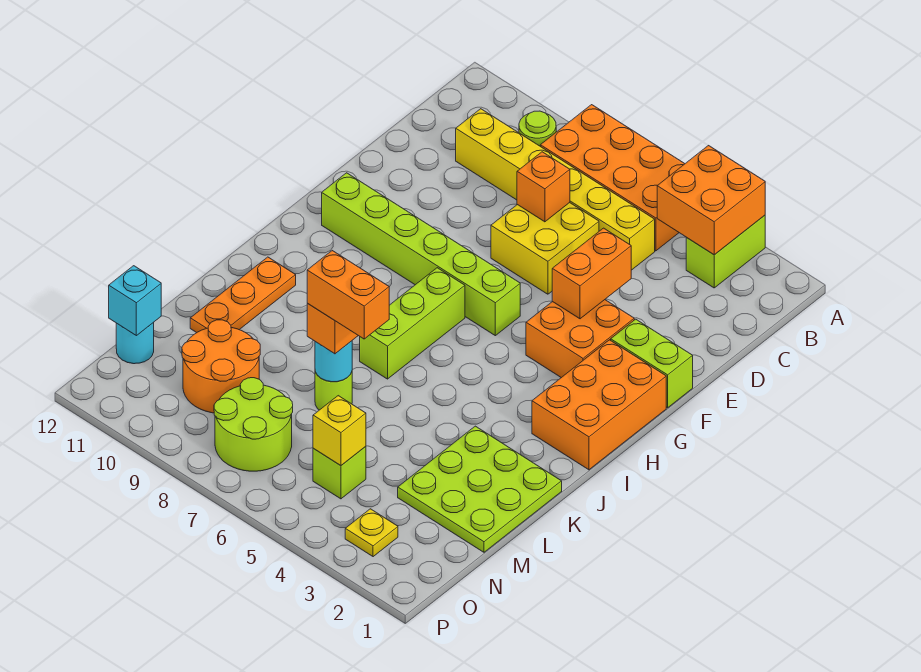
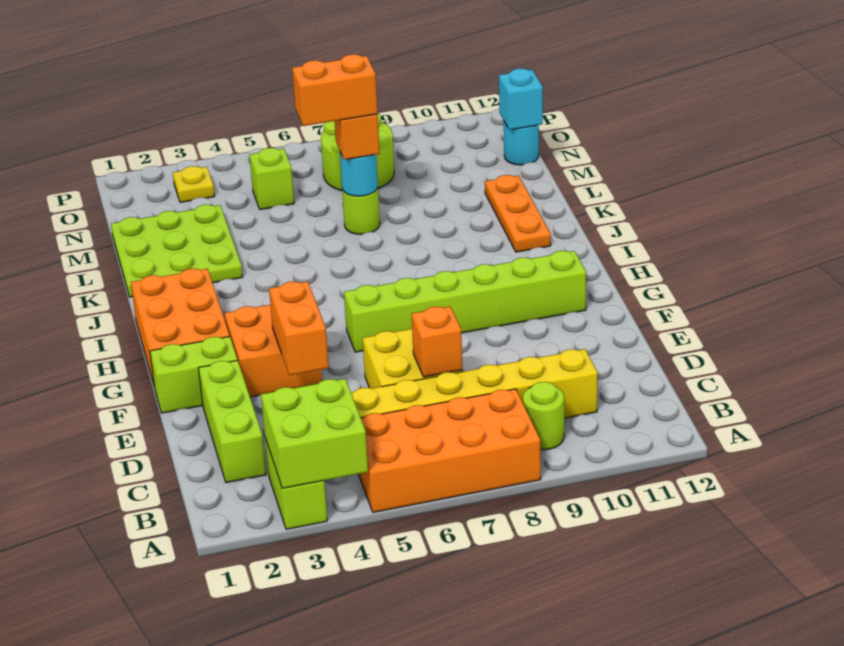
orange 2x2 brick [657,146,765,255] -> lime 2x2 brick [261,379,368,488]
lime 1x3 brick [360,268,465,379] -> lime 1x3 brick moved to [199,360,266,483]
orange 2x2 round brick [182,320,260,413] -> none
yellow 1x1 brick [313,396,366,466] -> none

